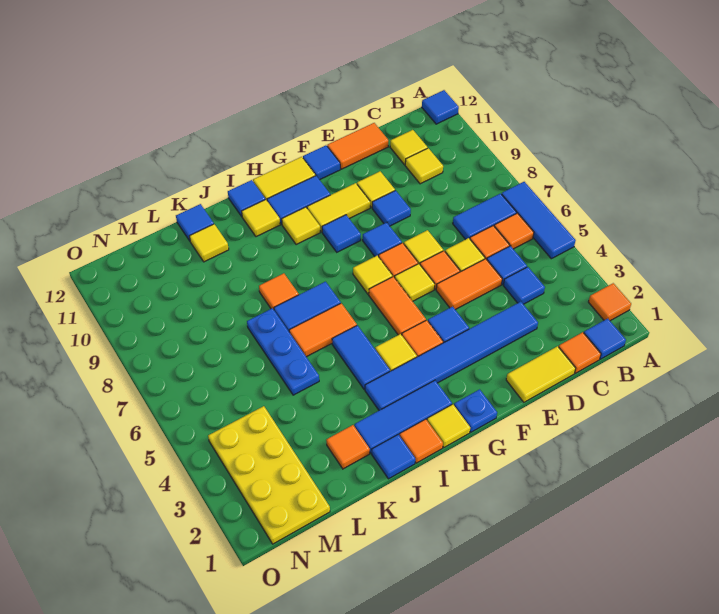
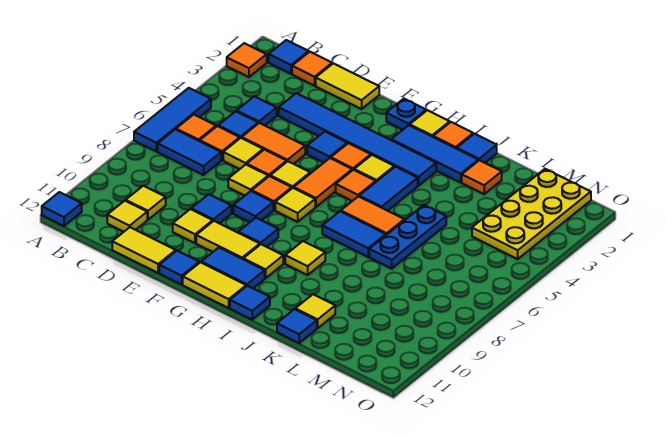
orange 1x2 tile [327,123,388,169] -> yellow 1x2 tile [112,227,176,273]
yellow 1x1 tile [242,199,280,237] -> yellow 1x1 tile moved to [285,241,325,275]
orange 1x1 tile [259,273,299,309] -> orange 1x1 tile moved to [336,170,376,201]

